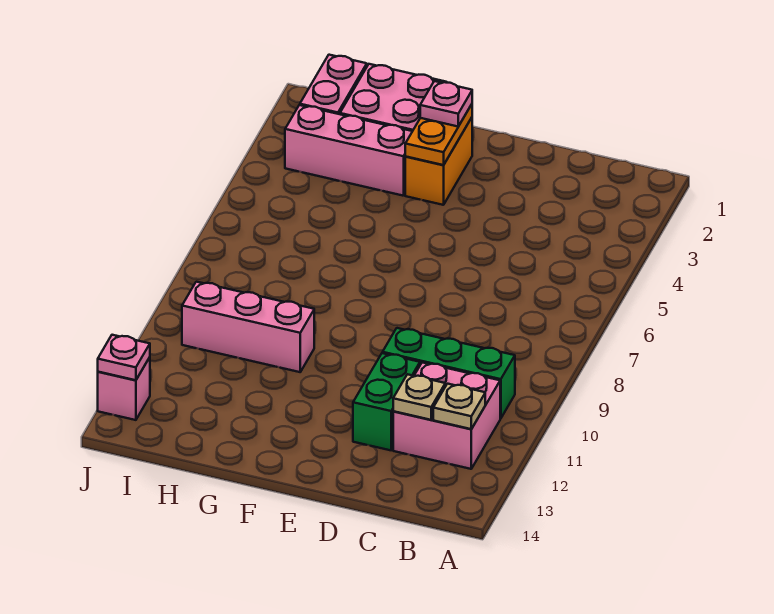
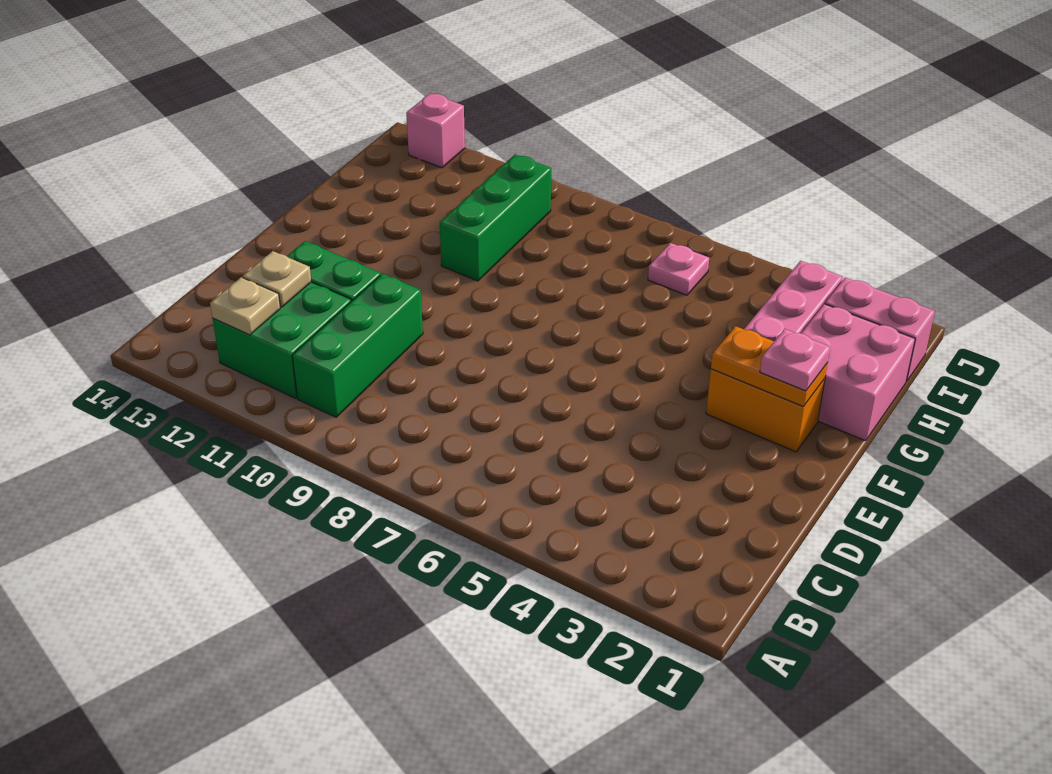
pink 2x2 brick [393,362,500,469] -> green 2x2 brick [213,282,351,398]
pink 1x3 brick [182,282,314,372] -> green 1x3 brick [440,155,551,281]
pink 1x1 plate [98,335,150,380] -> pink 1x1 plate moved to [648,243,709,295]

